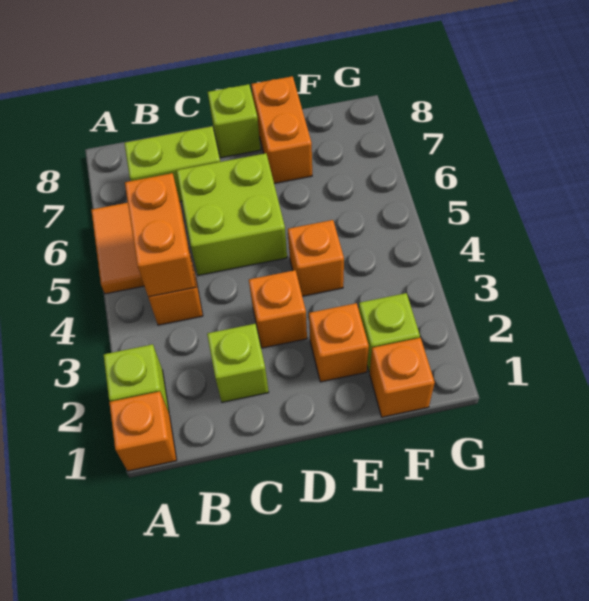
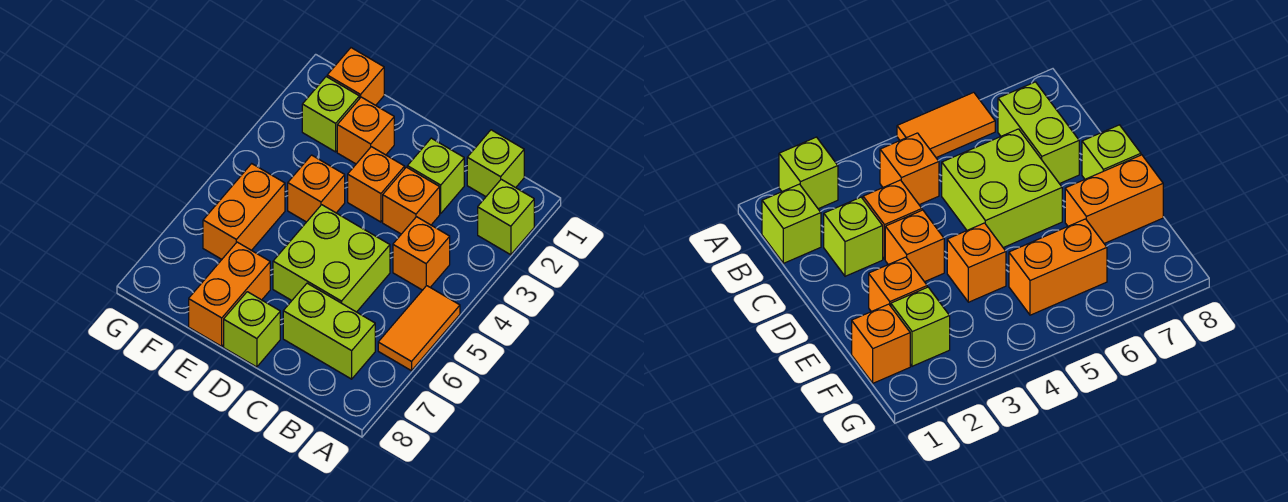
orange 1x1 brick [109,391,177,471] -> orange 1x1 brick moved to [383,167,440,234]
none -> lime 1x1 brick [467,130,524,196]
orange 1x2 brick [125,173,196,297] -> orange 1x2 brick moved to [203,164,285,259]

